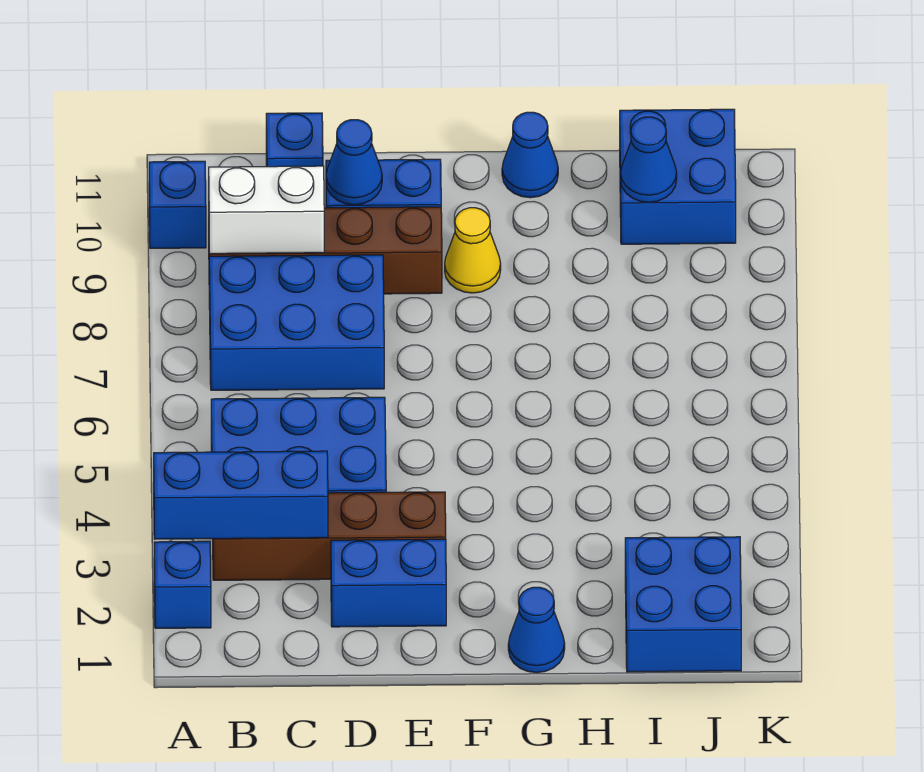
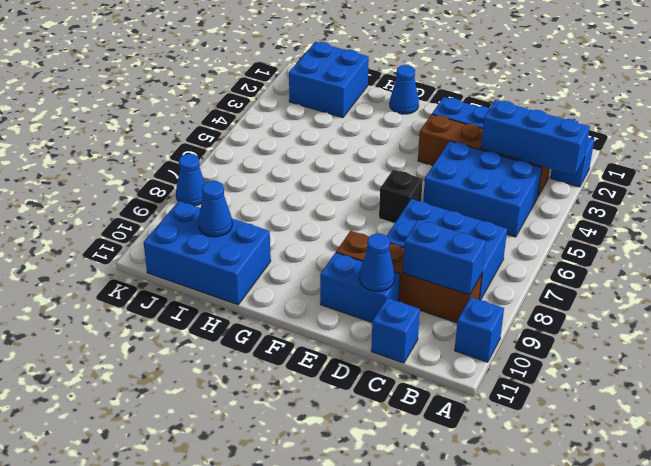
white 1x2 brick [209,166,324,254] -> blue 1x2 brick [403,219,486,295]
none -> black 1x1 brick [379,170,423,224]
yellow 1x1 cone [445,208,501,293] -> none
blue 1x1 cone [502,112,558,198] -> blue 1x1 cone moved to [176,154,205,206]
blue 2x2 brick [620,109,736,244] -> blue 2x3 brick [144,201,271,305]

